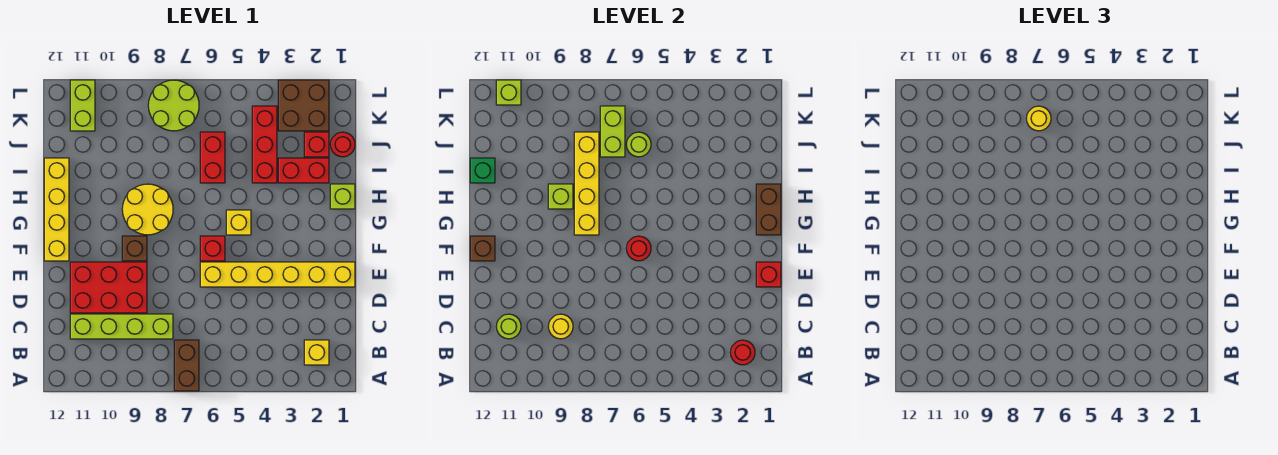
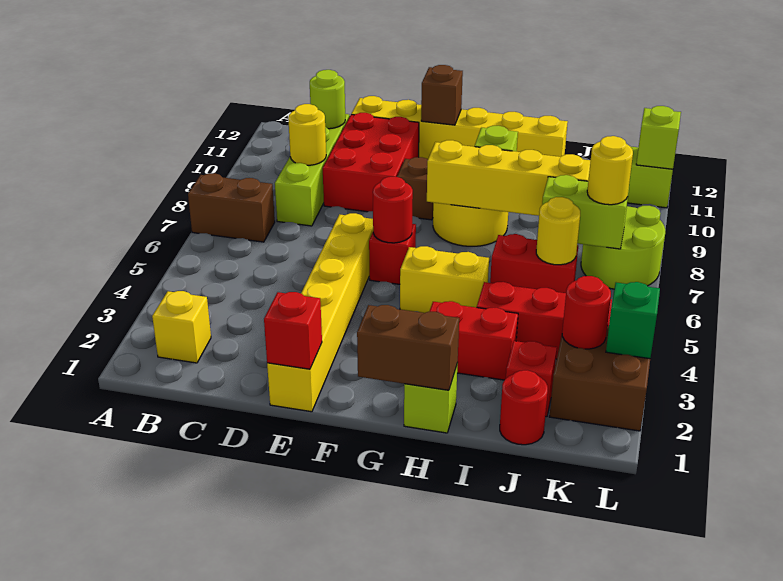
red 1x1 round brick [730,340,755,365] -> red 1x1 round brick moved to [562,276,611,349]
yellow 1x4 brick [44,158,69,261] -> yellow 1x6 brick [351,96,568,159]
yellow 1x1 brick [226,210,251,235] -> yellow 1x2 brick [400,246,489,313]
red 1x2 brick [278,158,329,183] -> red 1x2 brick turned to [429,301,518,380]
green 1x1 brick [470,158,495,183] -> green 1x1 brick moved to [606,282,660,359]
lime 1x1 round brick [626,132,651,157] -> yellow 1x1 round brick [536,197,580,265]

